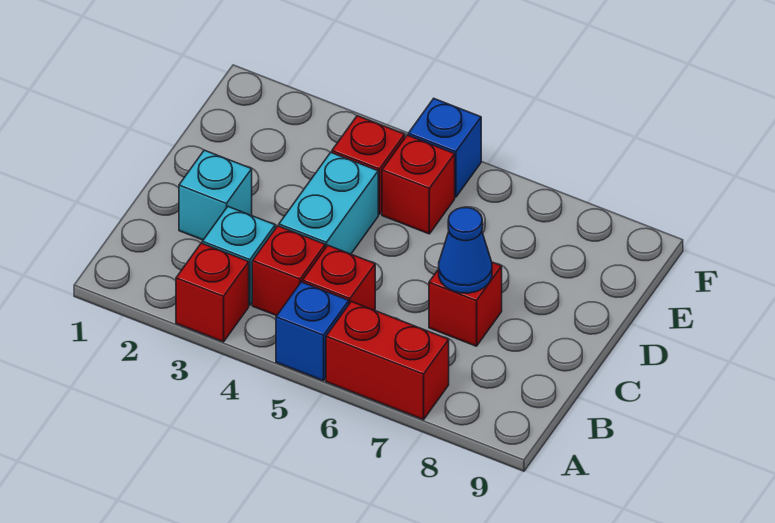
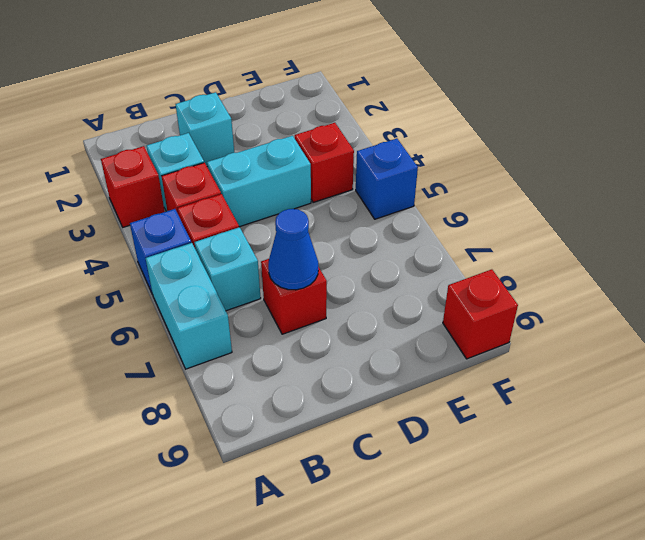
red 1x2 brick [326,301,449,420] -> cyan 1x2 brick [146,243,232,369]
none -> cyan 1x1 brick [194,227,261,311]
red 1x1 brick [382,135,455,234] -> red 1x1 brick moved to [443,269,518,359]

